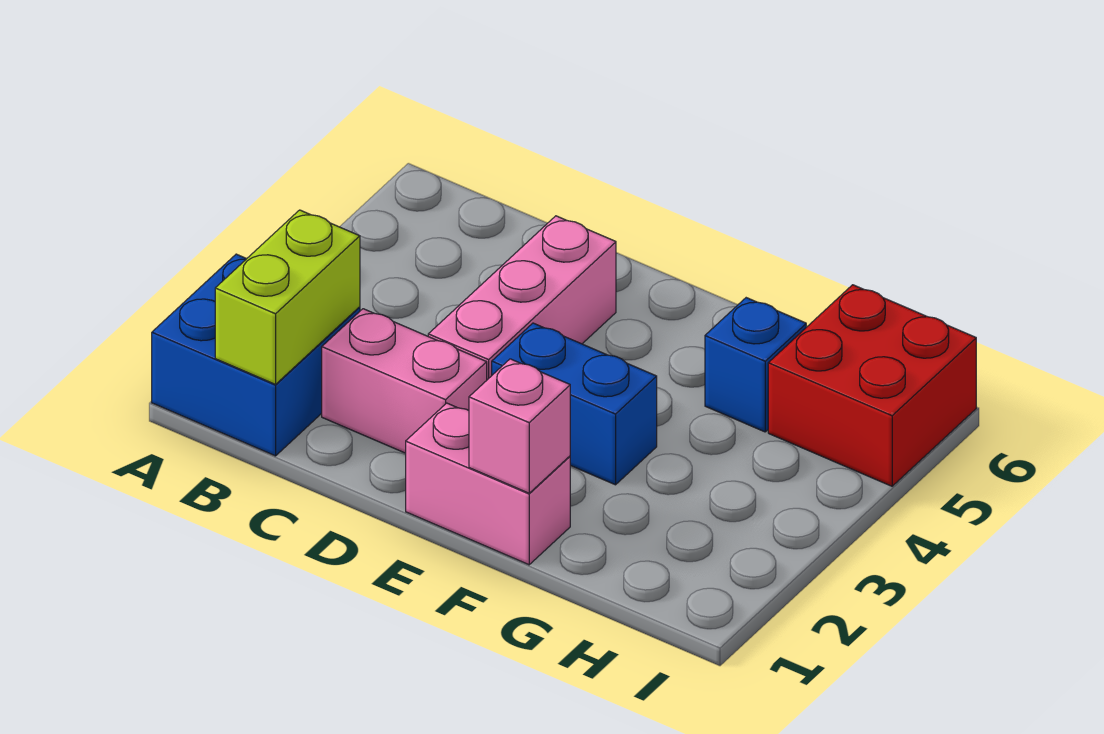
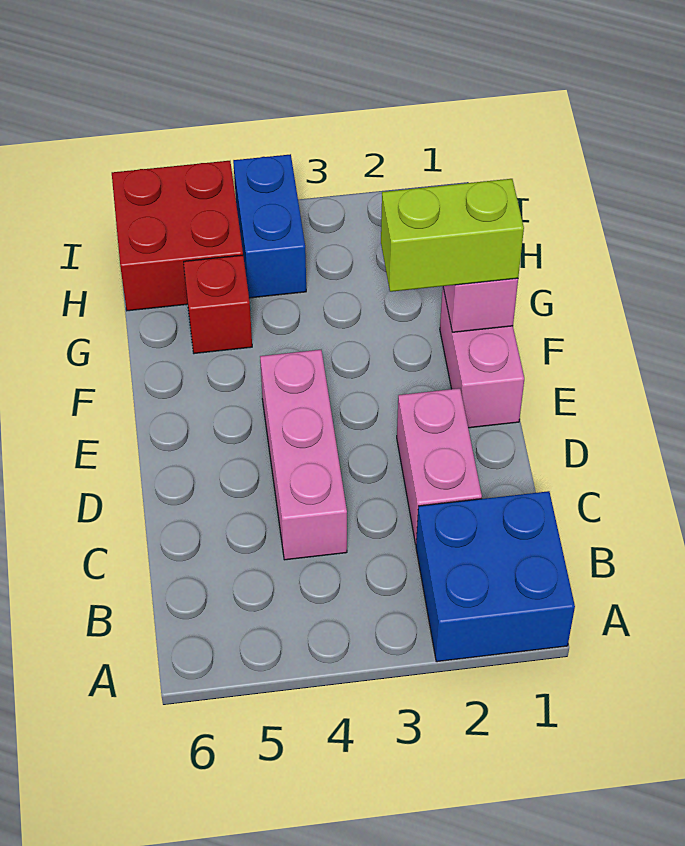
lime 1x2 brick [215,210,360,384] -> lime 1x2 brick moved to [381,179,524,292]
pink 1x3 brick [428,216,616,380] -> pink 1x3 brick turned to [260,350,347,560]
blue 1x2 brick [492,323,657,485] -> blue 1x2 brick moved to [233,154,306,298]
blue 1x1 brick [705,298,806,432] -> red 1x1 brick [184,255,252,354]

